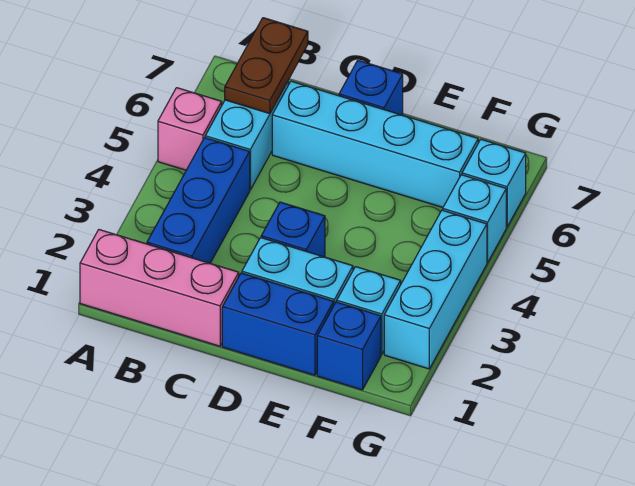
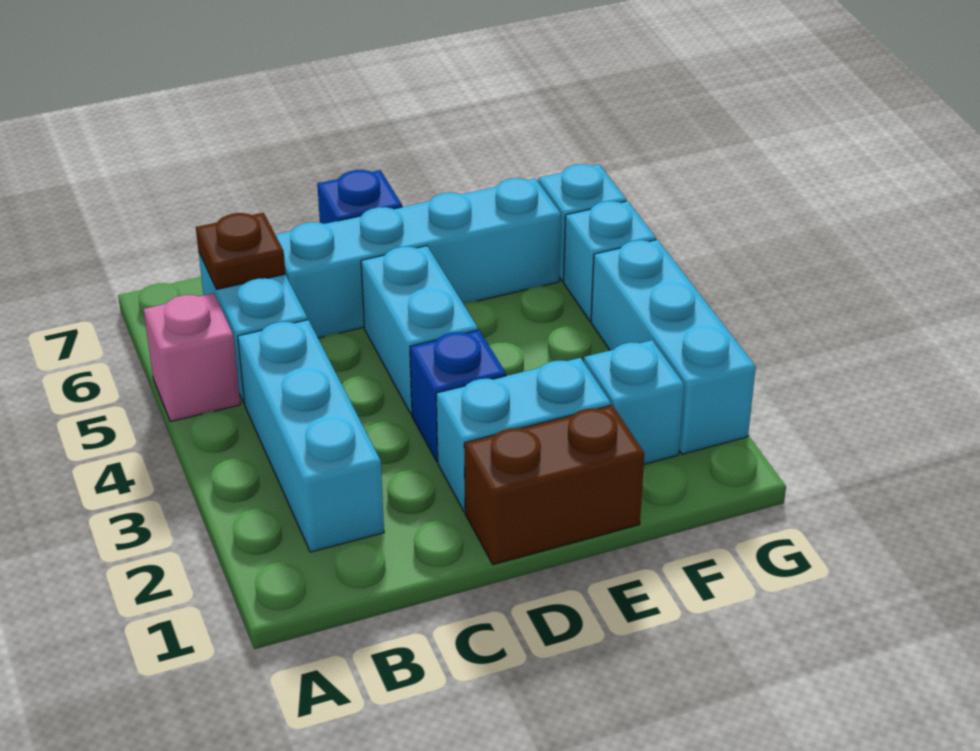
pink 1x3 brick [80,230,239,346] -> none
blue 1x3 brick [147,138,250,263] -> cyan 1x3 brick [238,320,384,552]
brown 1x2 plate [225,18,308,114] -> brown 1x1 plate [196,213,285,290]
blue 1x2 brick [222,273,334,375] -> brown 1x2 brick [464,405,644,565]
none -> cyan 1x2 brick [361,246,478,414]
blue 1x1 brick [317,302,381,390] -> none

